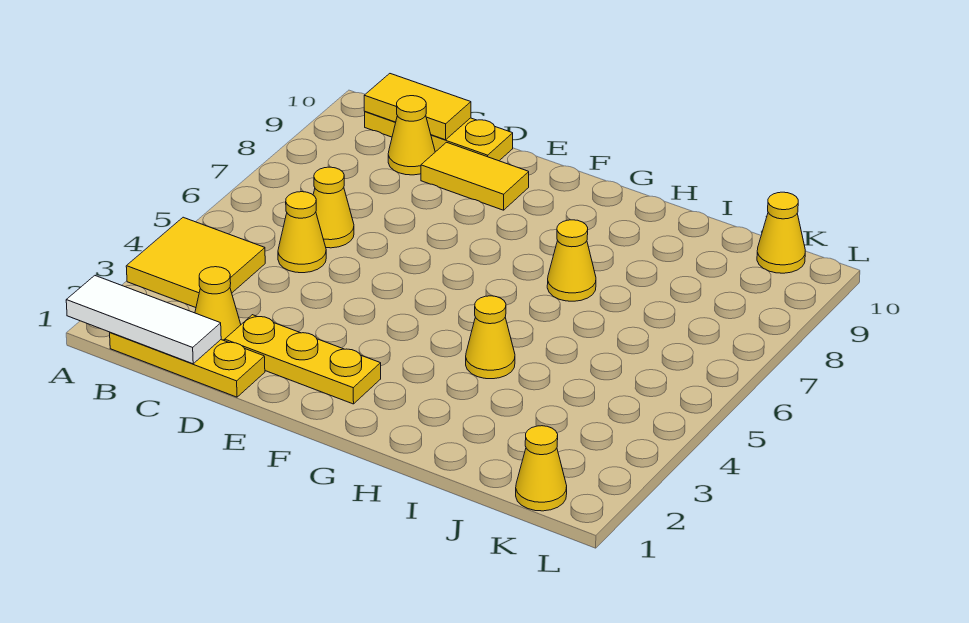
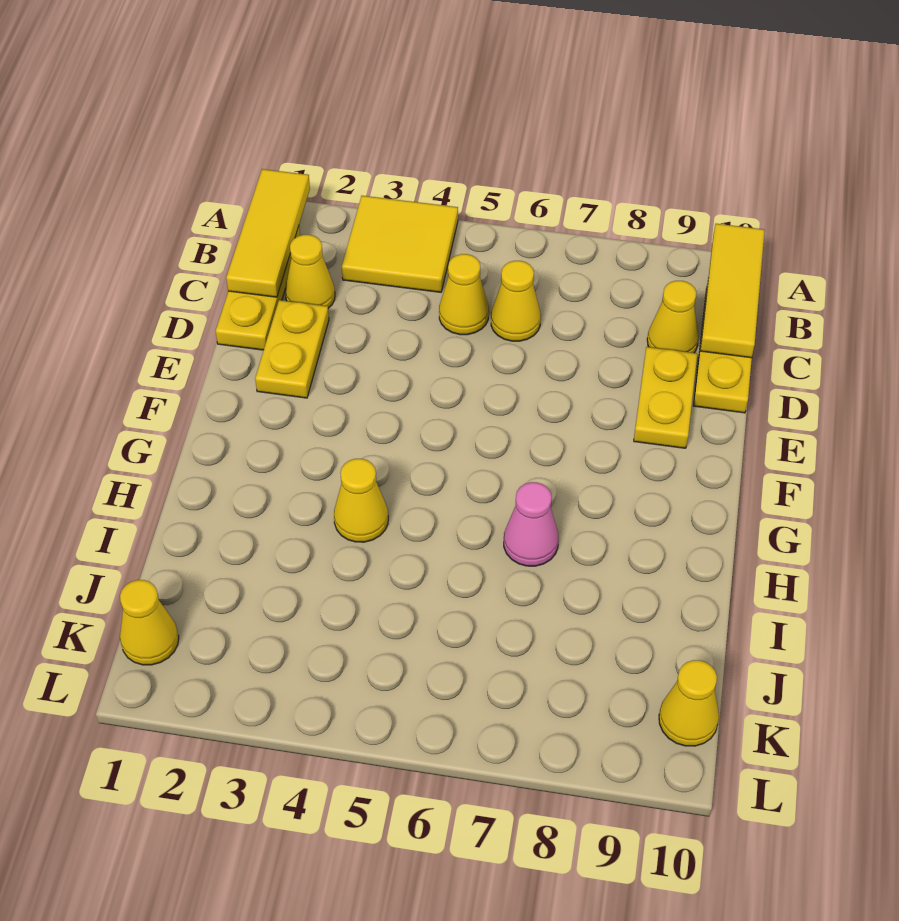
white 1x3 tile [66,276,221,364] -> yellow 1x3 tile [226,169,310,297]
yellow 1x2 tile [364,74,471,140] -> yellow 1x3 tile [700,224,765,358]
yellow 1x3 plate [225,315,381,404] -> yellow 1x2 plate [255,300,329,398]
yellow 1x2 tile [421,142,529,210] -> yellow 1x2 plate [634,347,697,448]
yellow 1x1 cone [547,220,596,301] -> pink 1x1 cone [504,482,558,566]

